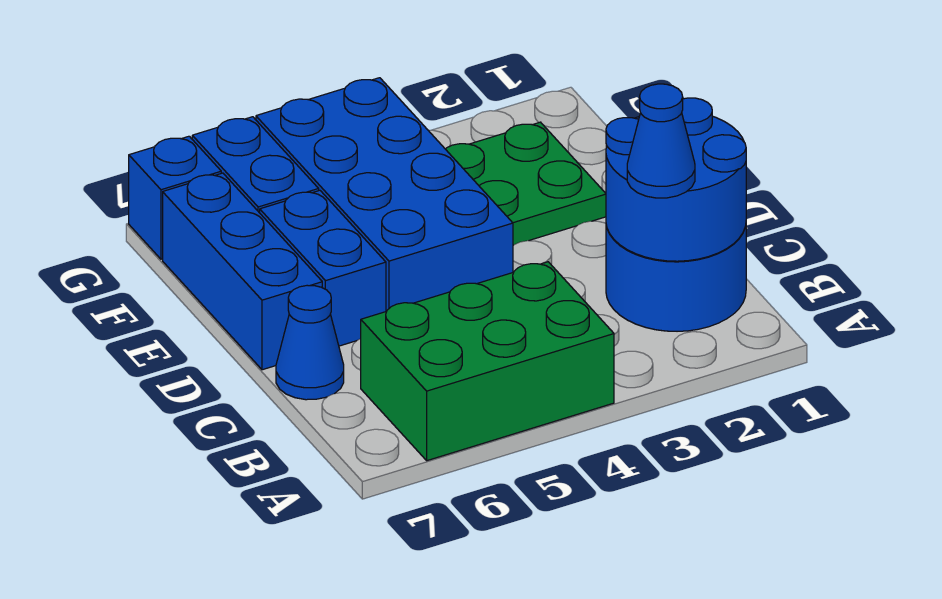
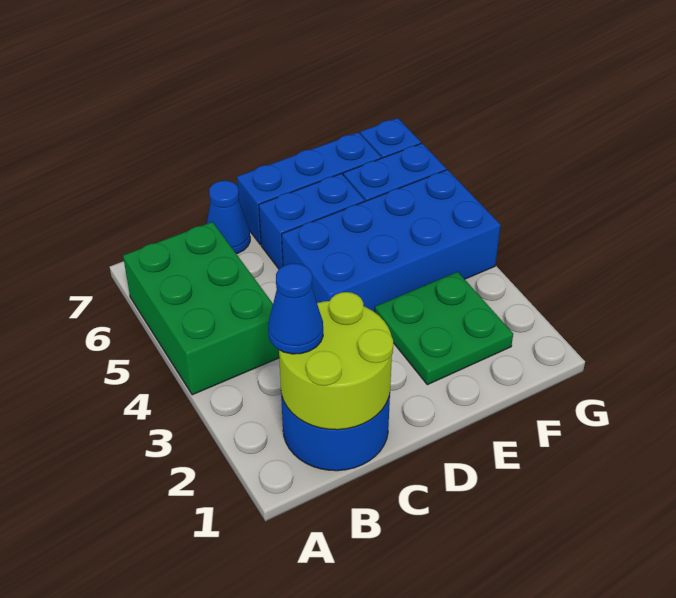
blue 2x2 round brick [606,98,746,261] -> lime 2x2 round brick [279,292,393,430]

